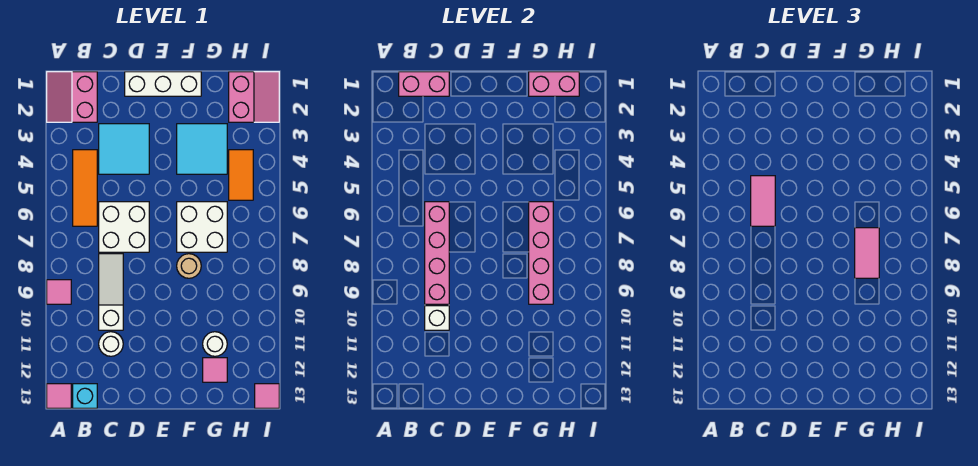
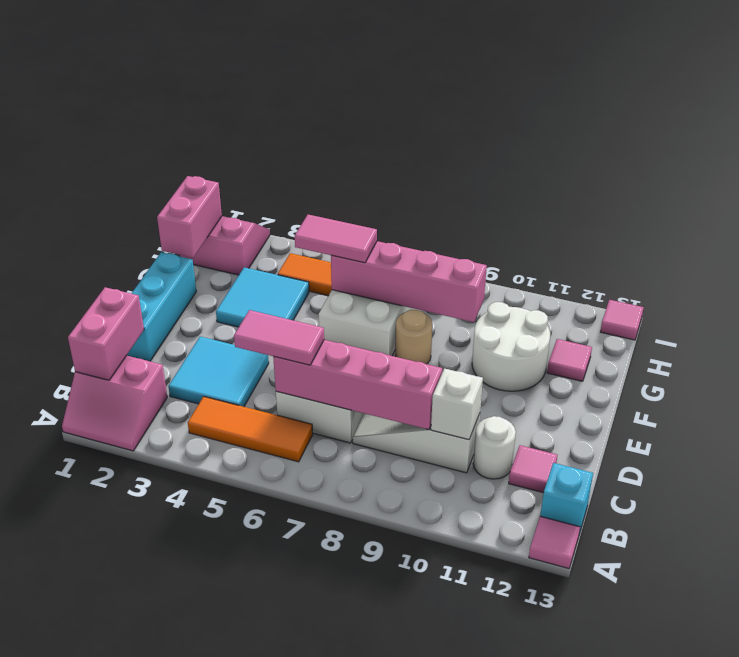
pink 1x1 tile [47,280,71,304] -> pink 1x1 tile moved to [509,445,557,493]
white 1x3 brick [125,72,201,96] -> cyan 1x3 brick [127,252,196,361]
pink 1x2 tile [855,228,879,278] -> pink 1x2 tile moved to [295,215,377,263]
white 1x1 round brick [203,332,227,356] -> white 2x2 round brick [472,302,550,391]

